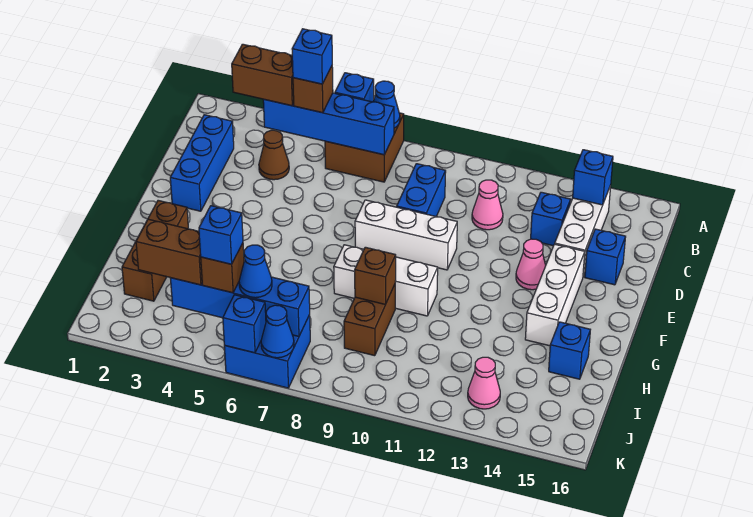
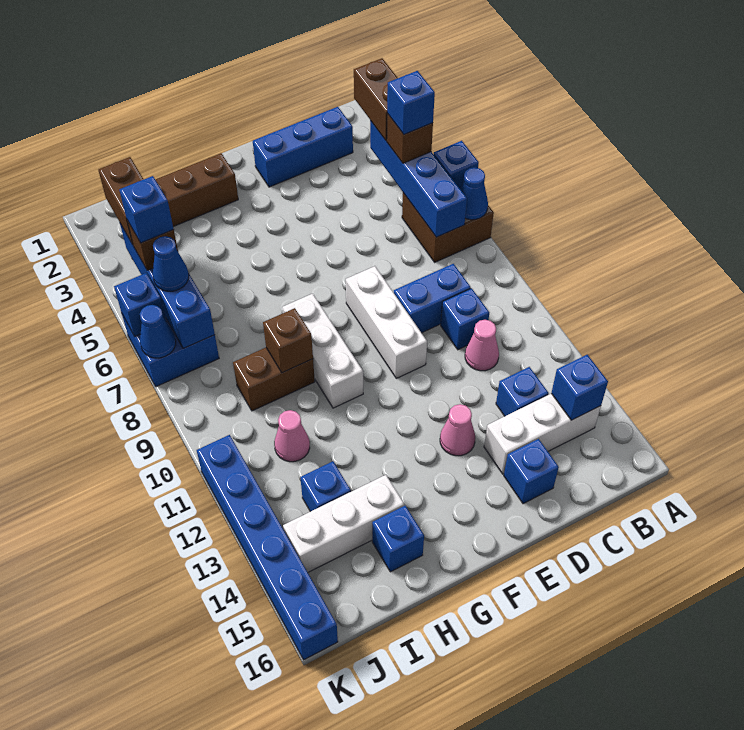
brown 1x1 cone [259,130,289,180] -> none
none -> blue 1x1 brick [441,288,489,350]
white 1x3 brick [525,244,585,346] -> white 1x3 brick moved to [283,475,404,572]
none -> blue 1x1 brick [300,461,351,512]
pink 1x1 cone [468,357,500,409] -> pink 1x1 cone moved to [274,410,310,462]
none -> blue 1x6 brick [197,435,338,660]

